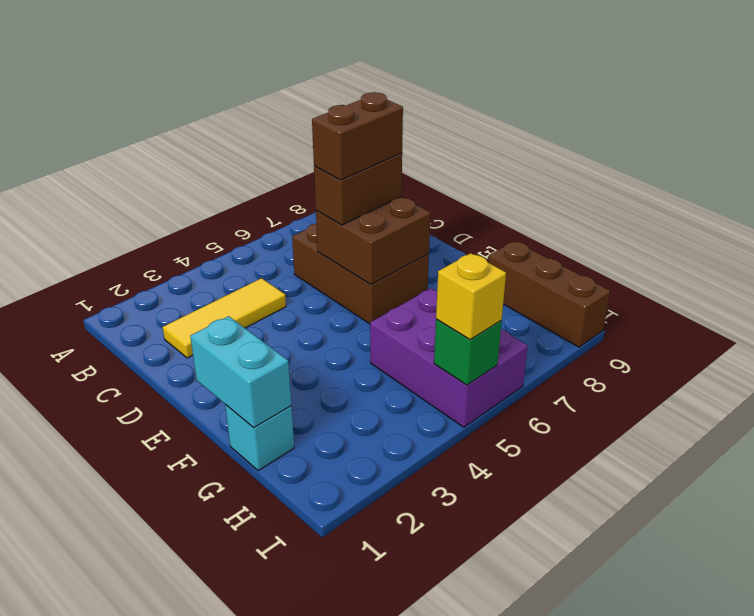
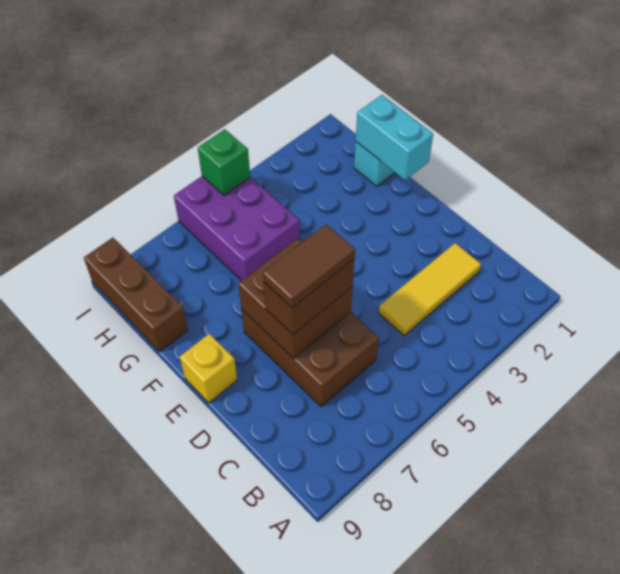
brown 1x2 brick [312,92,403,180] -> brown 1x2 tile [263,224,355,308]
yellow 1x1 brick [436,253,506,340] -> yellow 1x1 brick moved to [180,334,237,403]

